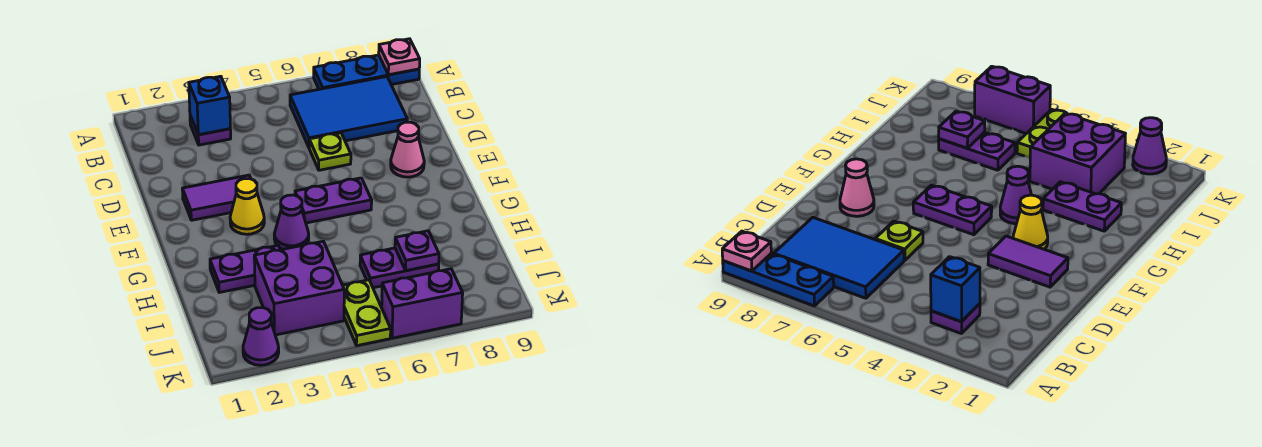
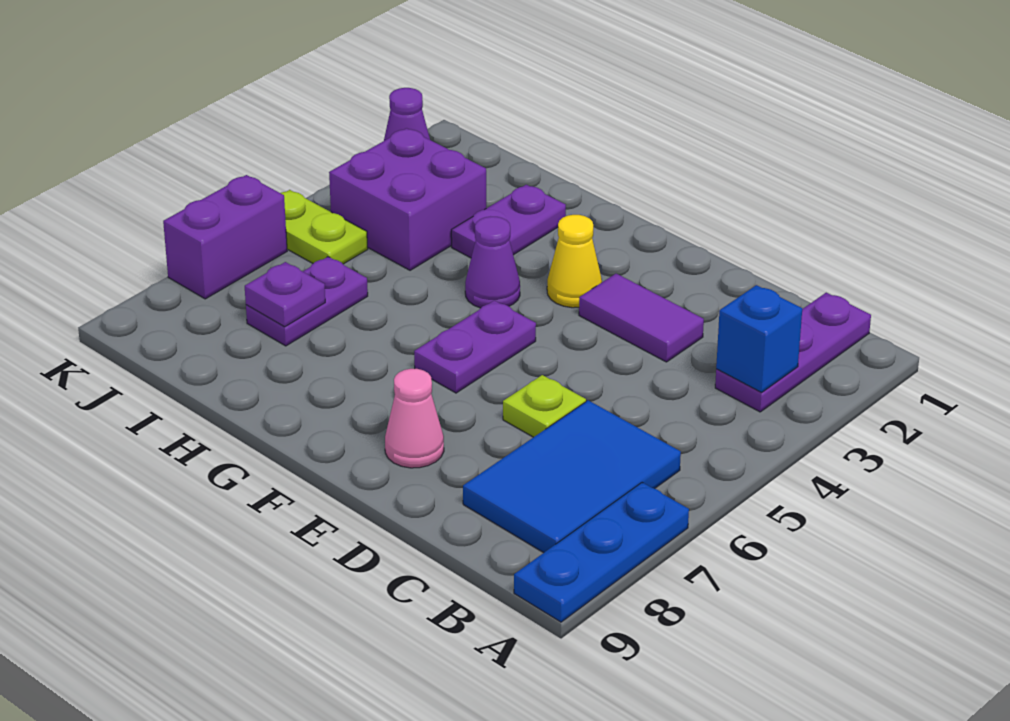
pink 1x1 plate [379,39,420,75] -> none
purple 1x1 plate [190,116,231,145] -> purple 1x3 plate [715,293,871,412]
purple 1x2 tile [182,175,251,220] -> purple 1x2 tile turned to [579,274,704,362]

